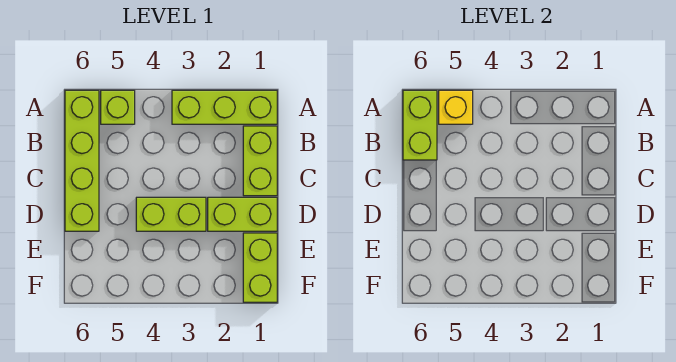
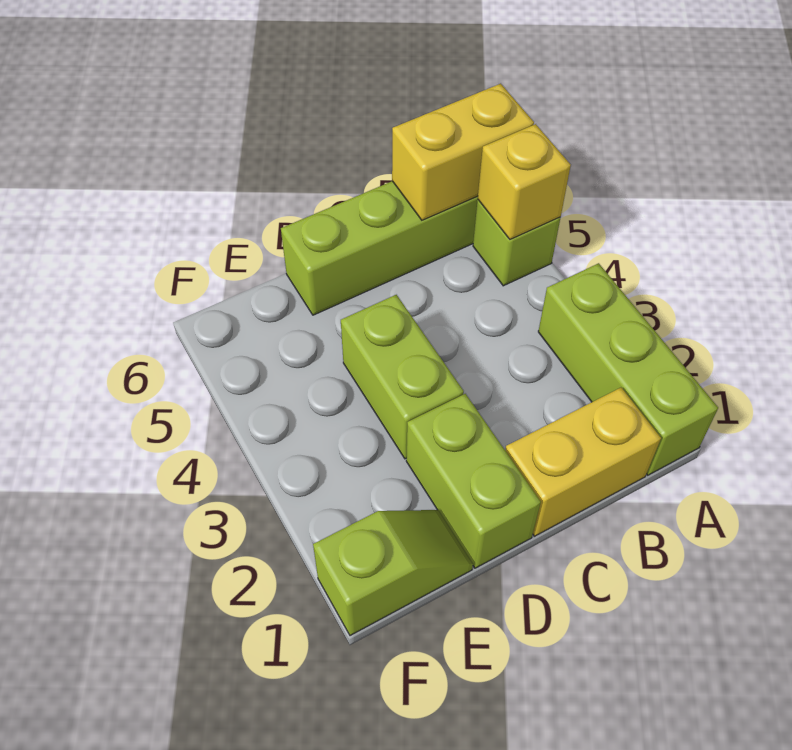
lime 1x2 brick [403,90,437,160] -> yellow 1x2 brick [392,84,534,220]
lime 1x2 brick [243,126,277,196] -> yellow 1x2 brick [505,387,661,536]
lime 1x2 brick [243,233,277,302] -> lime 1x2 slope [313,510,473,636]

